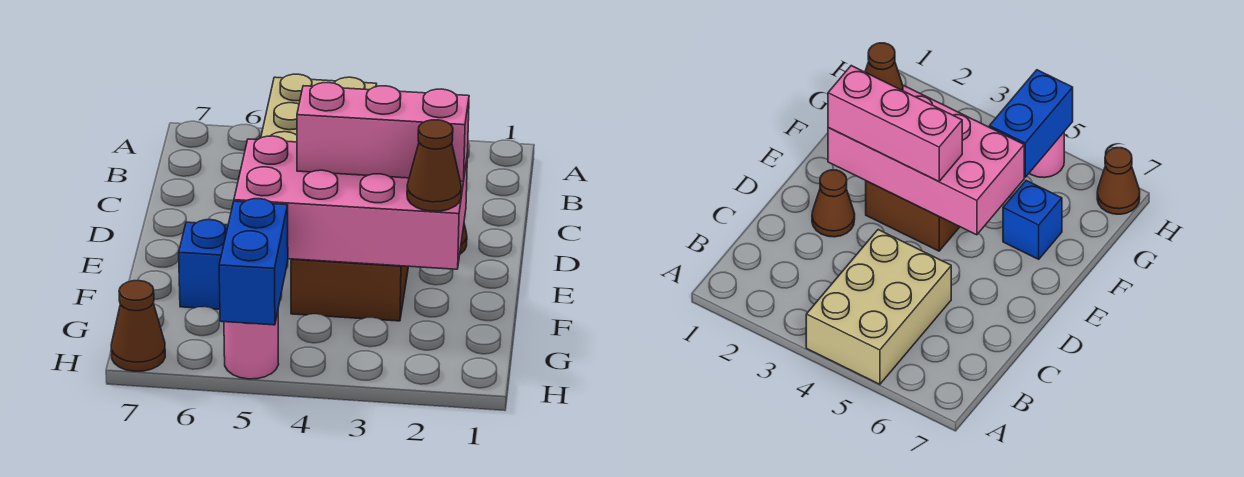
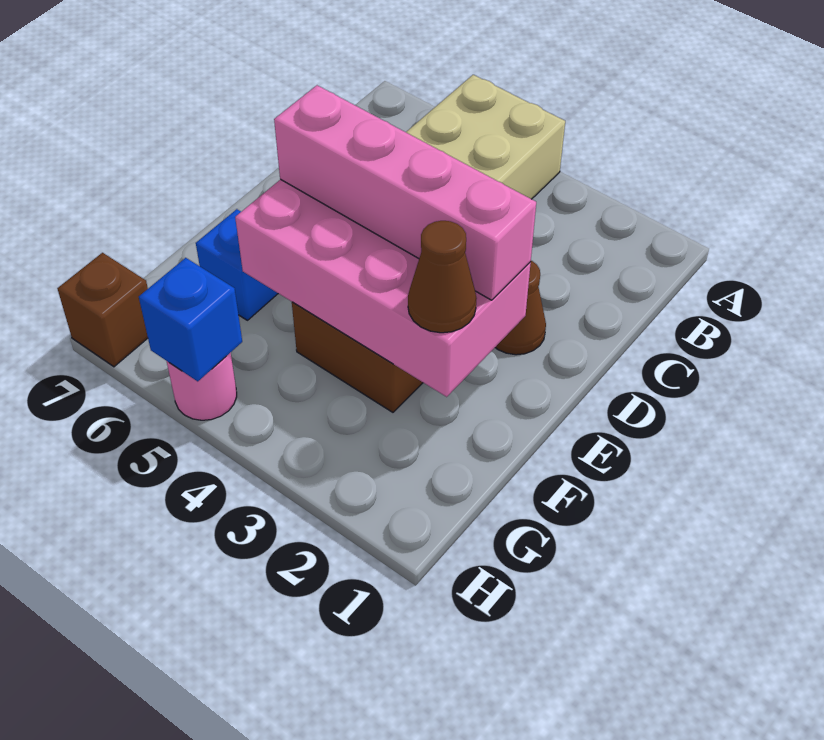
pink 1x3 brick [297,83,469,181] -> pink 1x4 brick [274,85,536,300]
blue 1x2 brick [219,199,288,325] -> blue 1x1 brick [139,258,242,381]
brown 1x1 cone [111,281,165,371] -> brown 1x1 brick [57,253,148,367]

